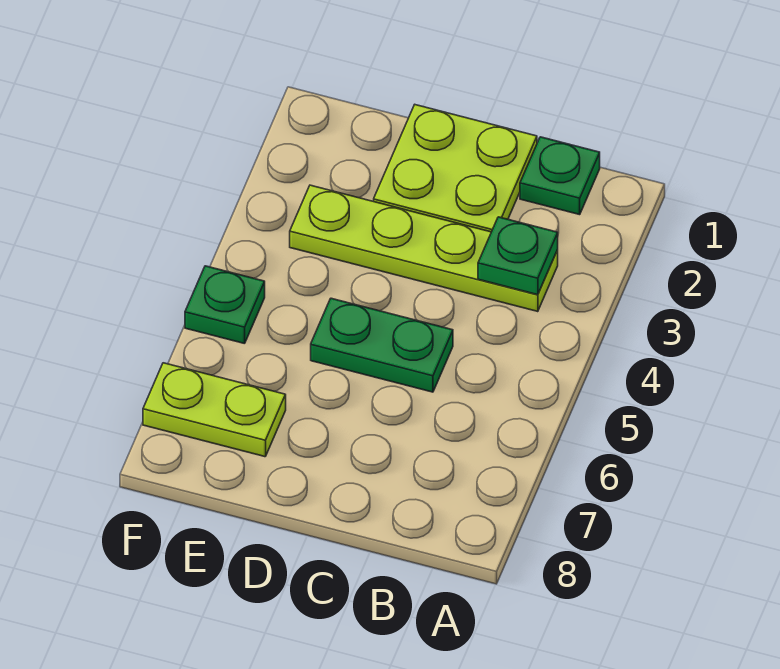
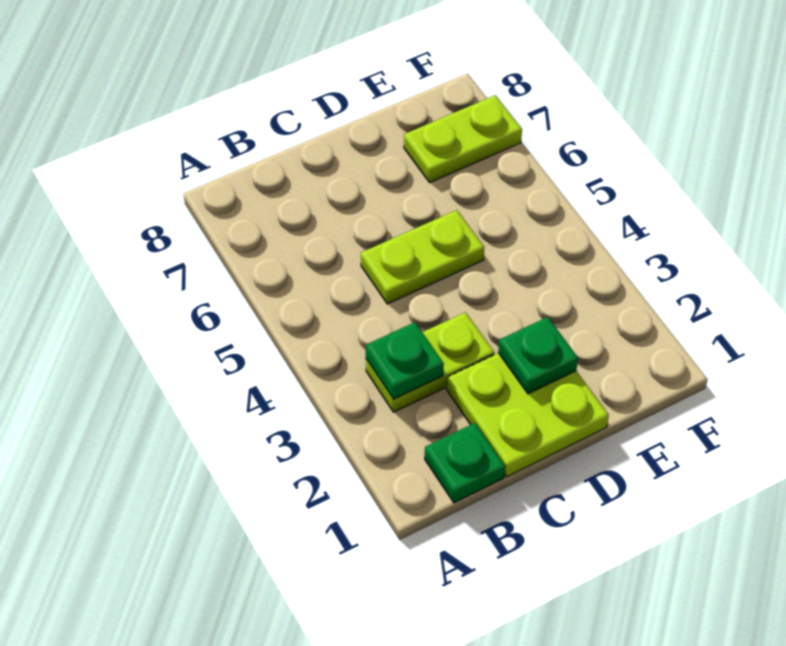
lime 1x4 plate [290,185,558,312] -> lime 1x2 plate [366,312,494,412]
green 1x2 plate [311,298,453,392] -> lime 1x2 plate [361,210,484,304]
green 1x1 plate [185,266,265,344] -> green 1x1 plate moved to [498,317,578,394]

